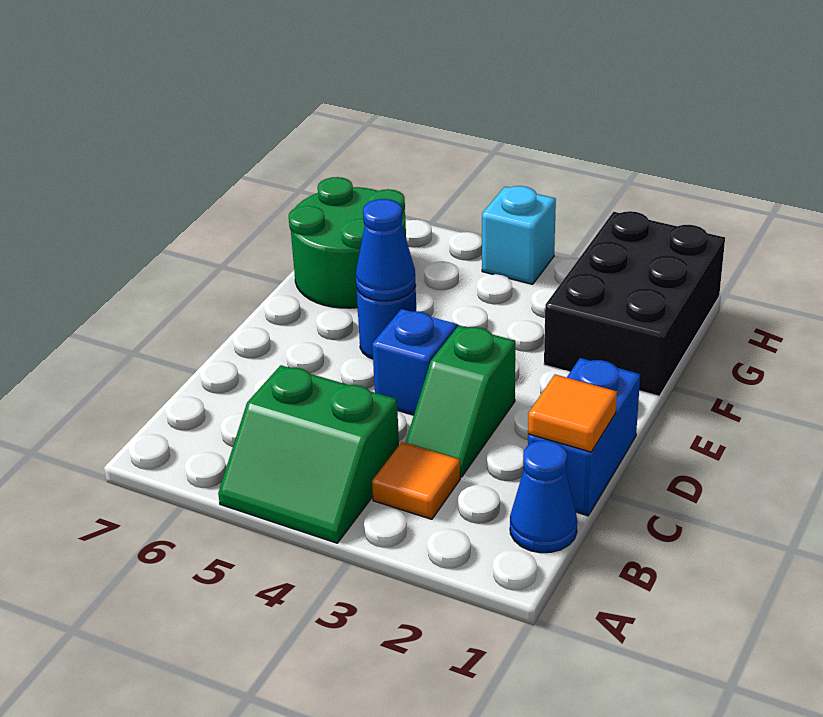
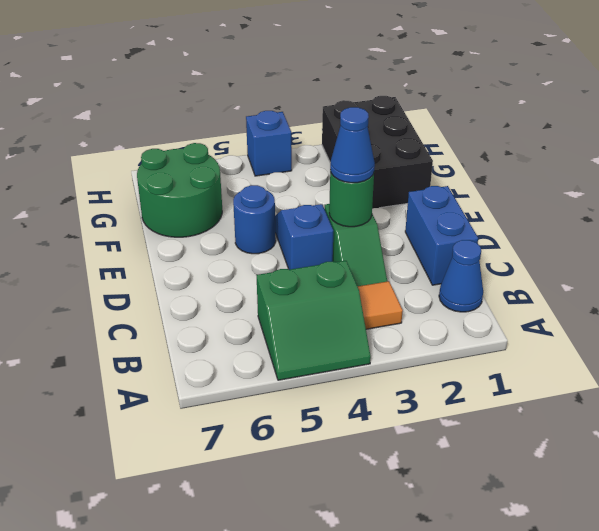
orange 1x1 tile [528,375,617,452] -> none
none -> green 1x1 round brick [329,171,374,227]
blue 1x1 cone [356,199,416,301] -> blue 1x1 cone moved to [330,107,375,183]
cyan 1x1 brick [482,186,556,284] -> blue 1x1 brick [246,111,292,176]

